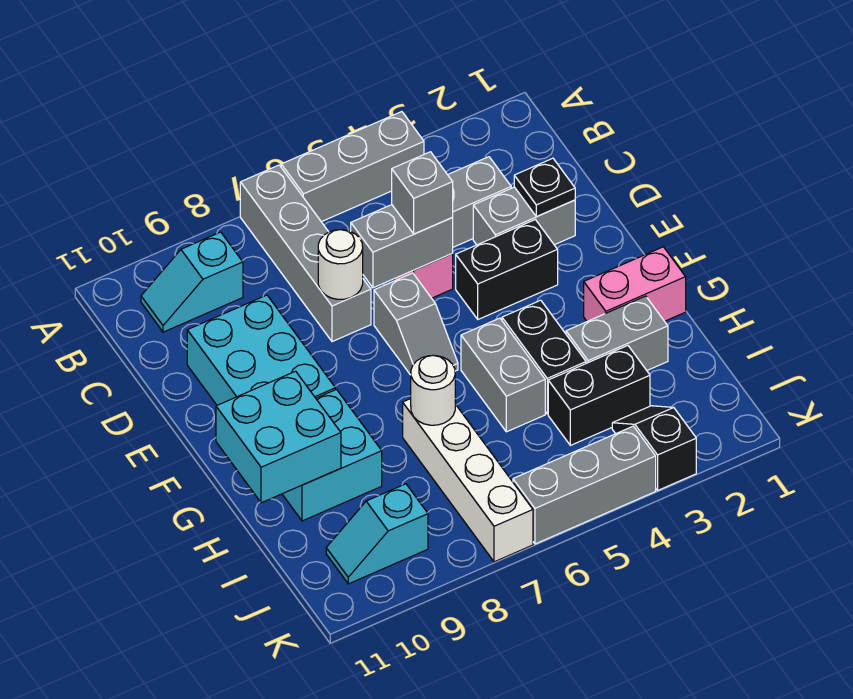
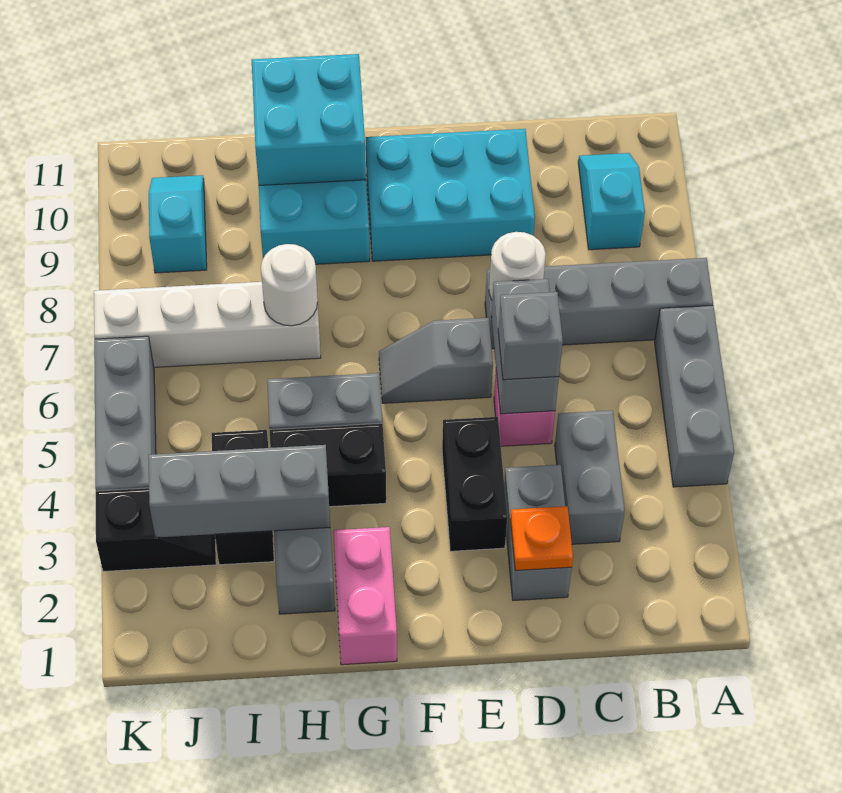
black 1x1 plate [514,158,575,216] -> orange 1x1 plate [510,506,573,571]
none -> grey 1x3 brick [148,445,330,537]

